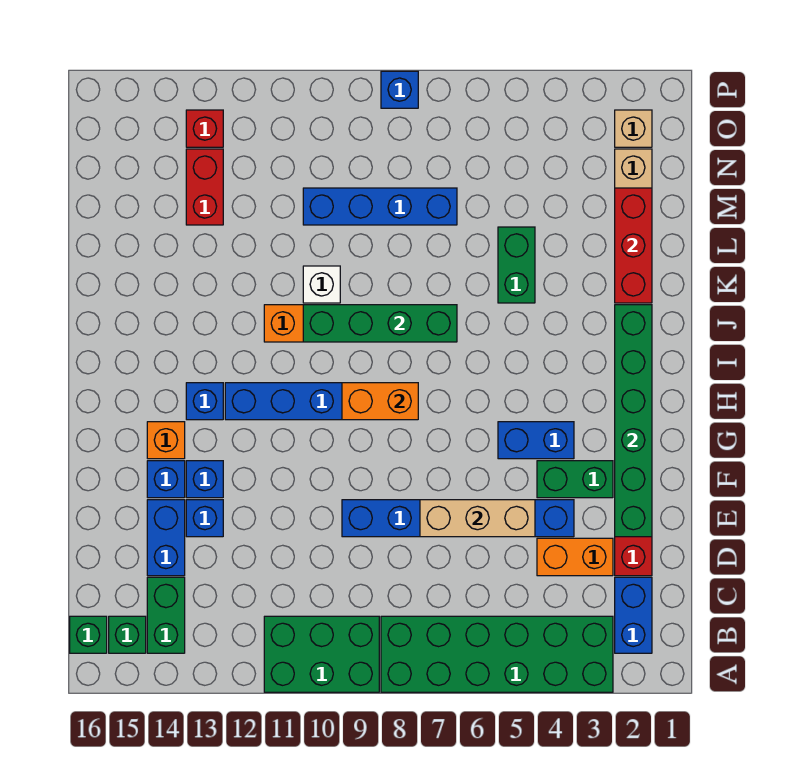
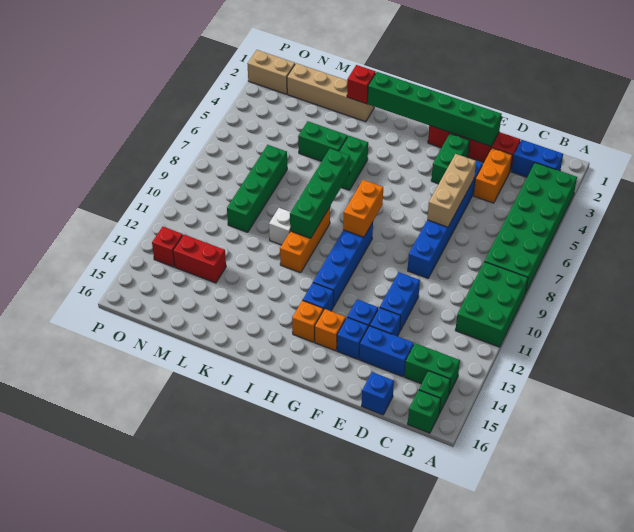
blue 1x2 brick [498,422,574,459] -> blue 1x2 brick moved to [380,272,420,331]
none -> orange 1x1 brick [292,300,323,342]
none -> green 1x2 brick [339,136,368,190]
red 1x3 brick [615,188,652,303] -> red 1x1 brick [347,65,376,104]
blue 1x4 brick [303,188,457,225] -> green 1x4 brick [227,145,287,232]
tan 1x1 brick [615,110,652,147] -> tan 1x2 brick [247,50,295,94]
blue 1x1 brick [381,71,418,108] -> blue 1x1 brick moved to [362,372,394,415]

